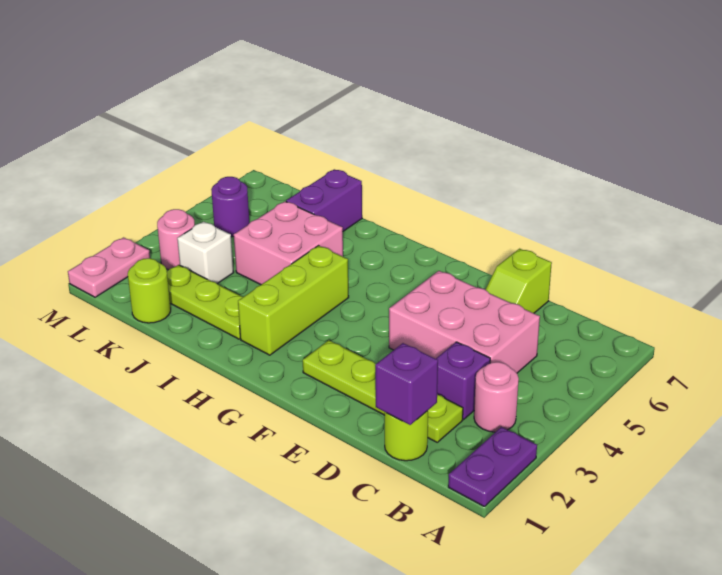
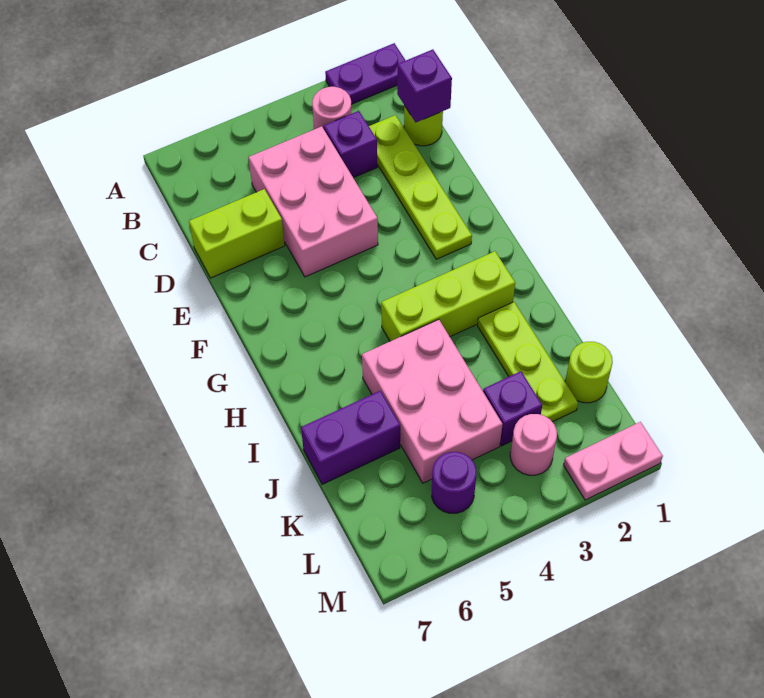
lime 1x2 slope [485,249,552,313] -> lime 1x2 brick [189,189,285,278]
pink 2x2 brick [234,201,343,285] -> pink 2x3 brick [362,320,503,483]
white 1x1 brick [177,222,234,284] -> purple 1x1 brick [483,371,542,446]

